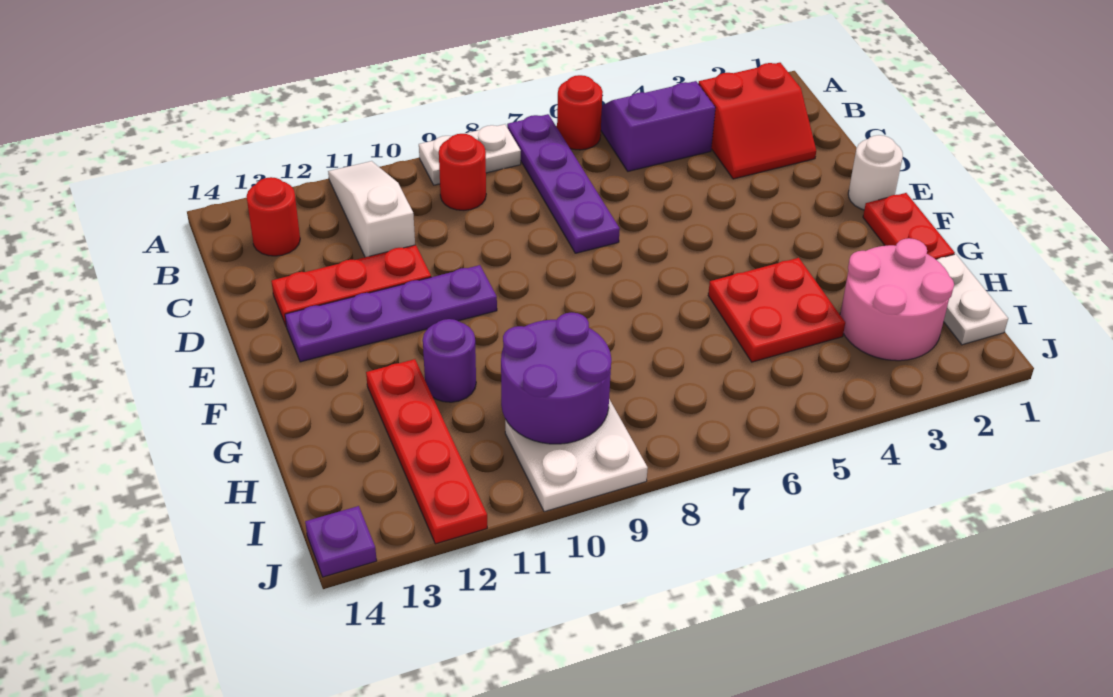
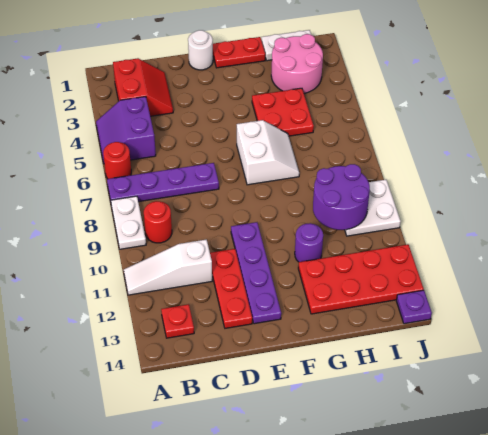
red 1x1 round brick [246,177,300,256] -> red 1x1 plate [161,304,194,338]
none -> white 2x2 slope [237,120,299,185]
red 1x4 plate [366,359,487,544] -> red 2x4 plate [298,244,424,314]

